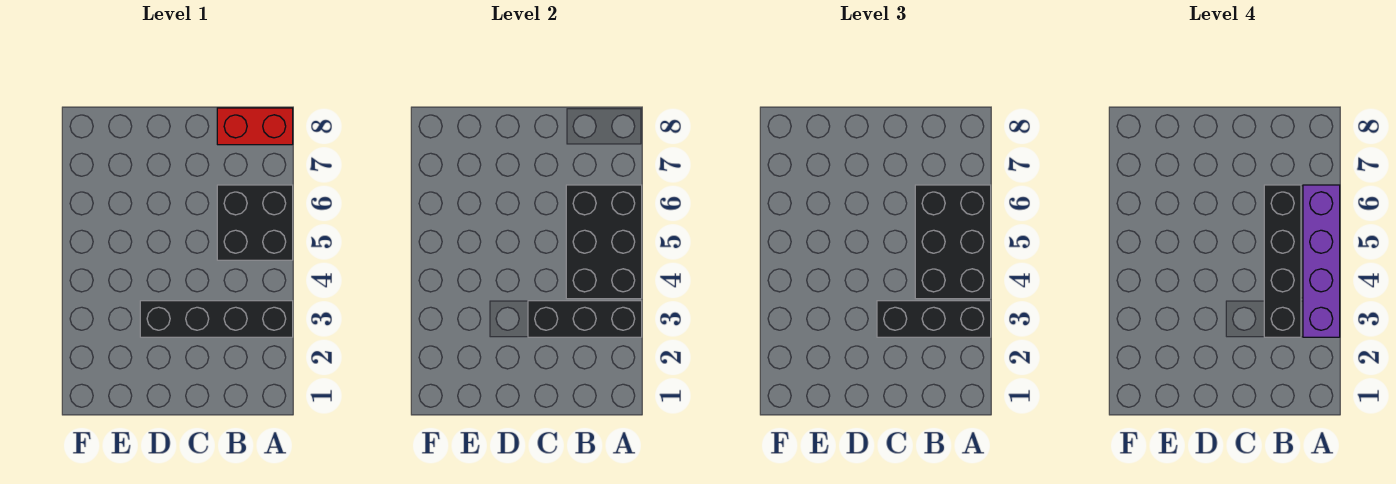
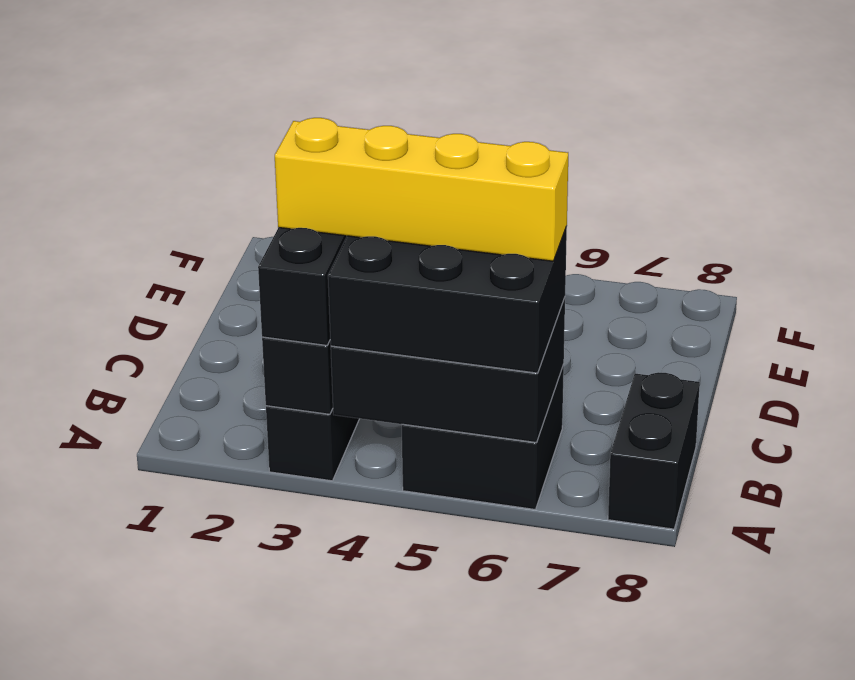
purple 1x4 brick [1303,185,1340,337] -> none
red 1x2 brick [217,108,293,145] -> black 1x2 brick [608,372,700,529]
black 1x4 brick [1264,185,1301,337] -> yellow 1x4 brick [275,118,568,261]

